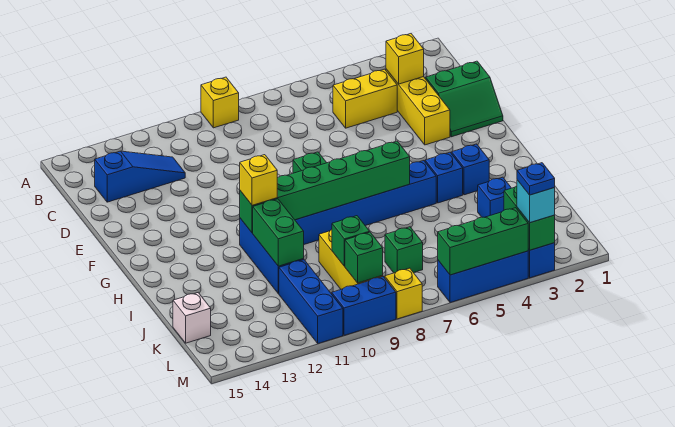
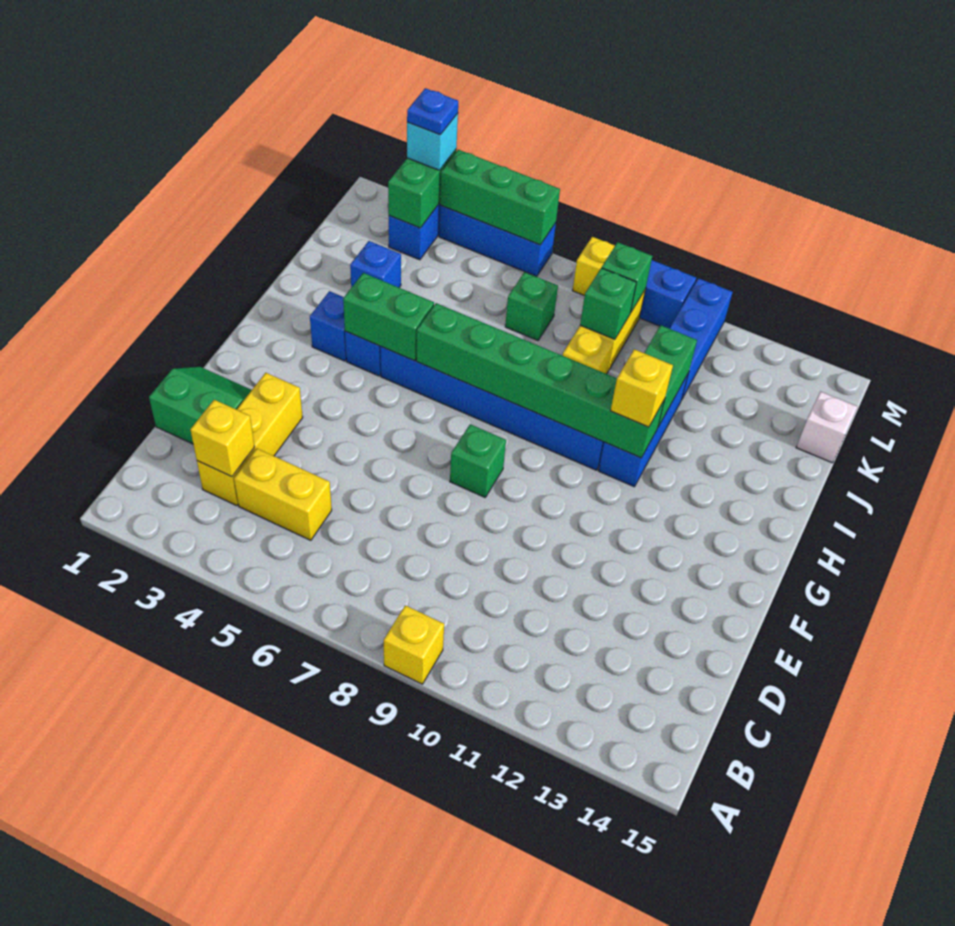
blue 1x3 slope [95,151,185,202] -> none
none -> green 1x2 brick [343,273,434,361]

